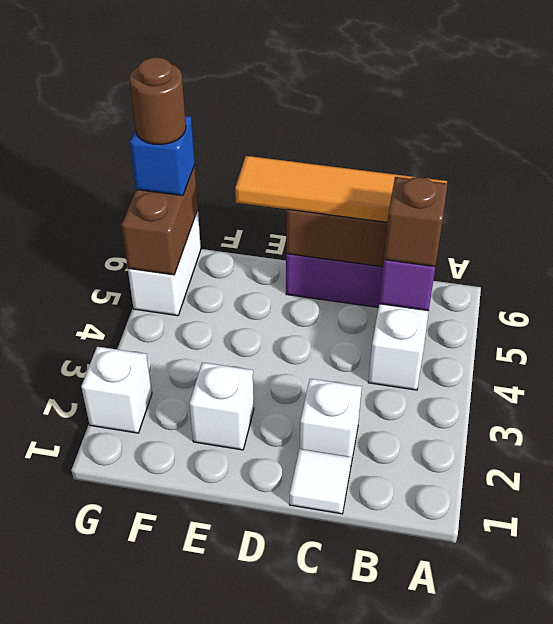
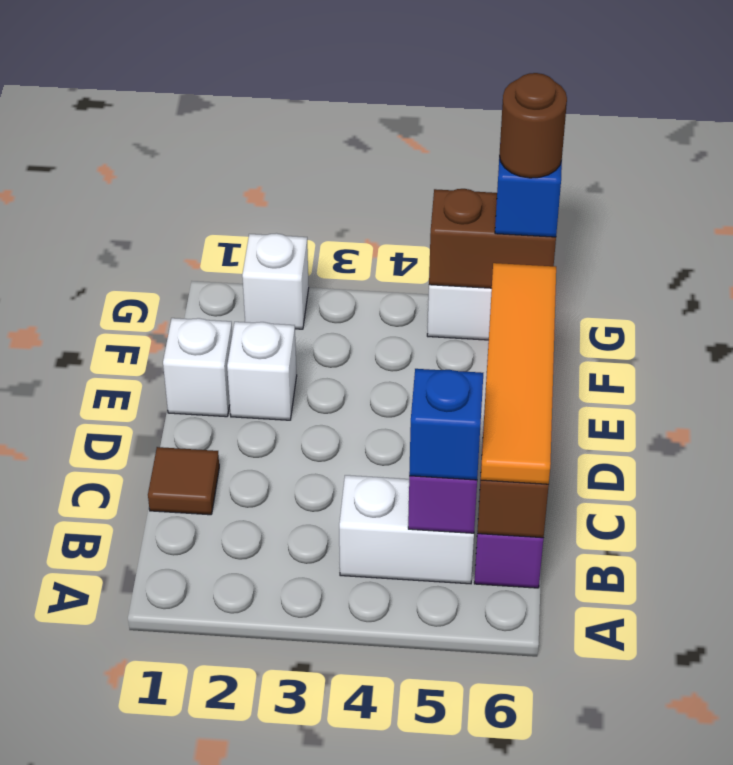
brown 1x1 brick [384,177,447,267] -> blue 1x1 brick [409,369,483,480]
white 1x1 tile [289,449,352,514] -> brown 1x1 tile [148,447,219,515]
white 1x1 brick [300,379,362,463] -> white 1x1 brick moved to [163,318,232,417]

